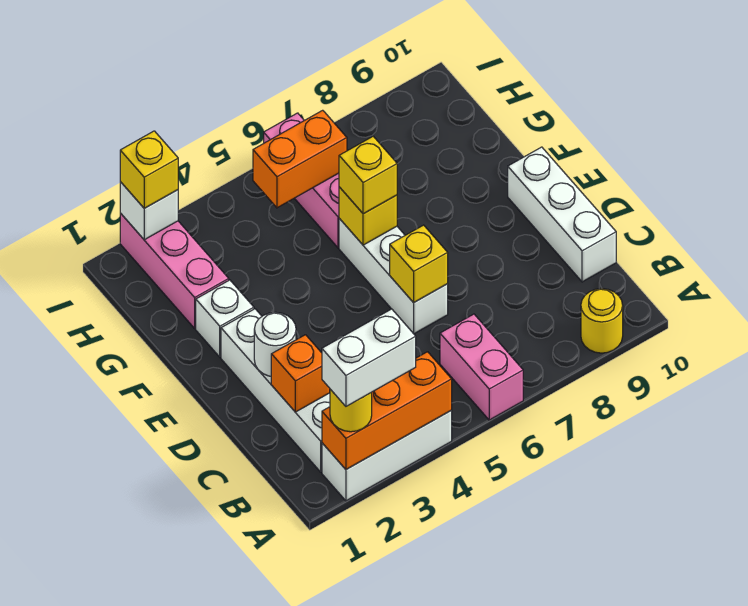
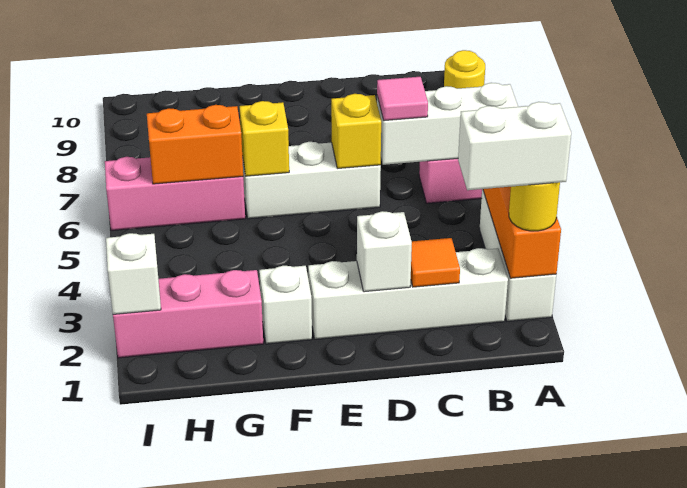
white 1x2 brick [322,309,416,406] -> white 1x2 brick turned to [458,102,571,190]
orange 1x1 brick [271,335,330,412] -> orange 1x1 tile [411,238,460,287]
none -> pink 1x1 tile [377,77,428,121]
white 1x3 brick [508,147,616,282] -> white 1x3 brick moved to [377,83,518,165]
white 1x1 round brick [254,312,296,376] -> white 1x1 brick [357,211,412,292]
yellow 1x1 brick [339,136,397,214] -> none
orange 1x2 brick [253,110,347,208] -> orange 1x2 brick turned to [147,105,243,184]
yellow 1x1 brick [120,131,178,208] -> none

